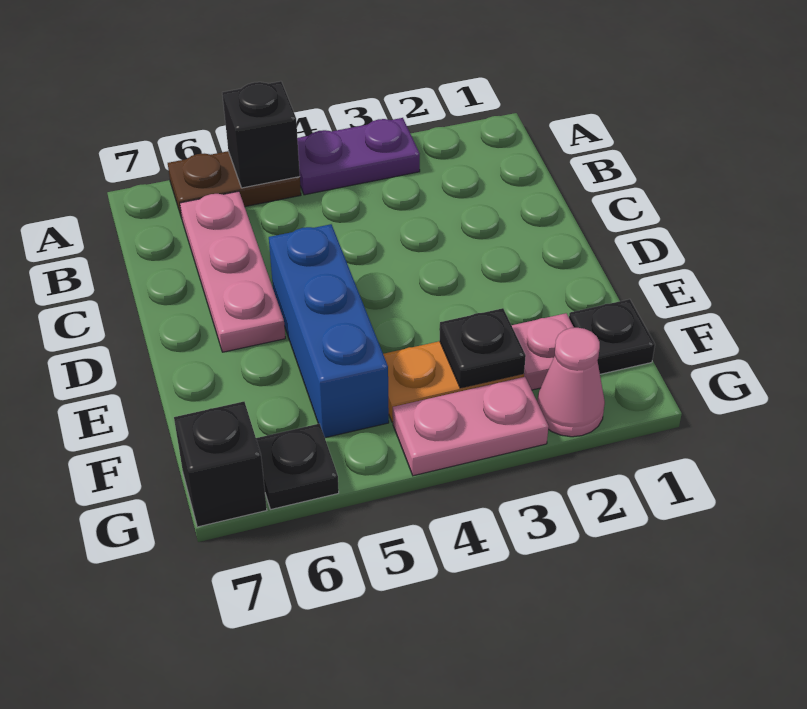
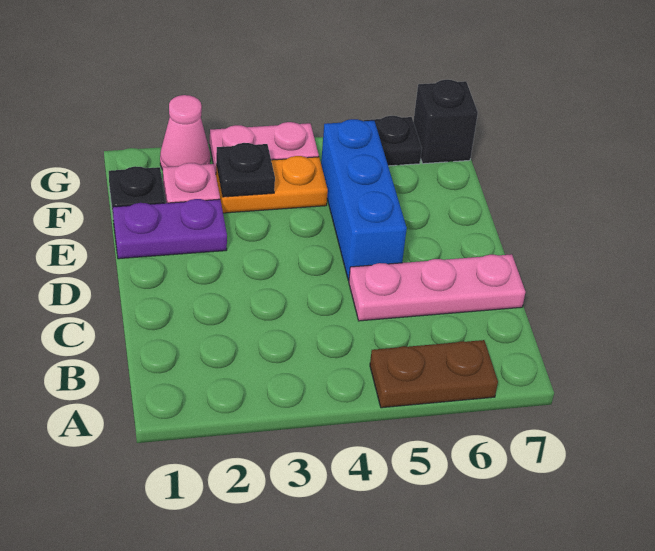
purple 1x2 plate [297,118,420,195] -> purple 1x2 plate moved to [113,199,227,259]
black 1x1 brick [222,81,300,188] -> none
pink 1x3 plate [180,191,285,352] -> pink 1x3 plate turned to [349,254,525,321]

